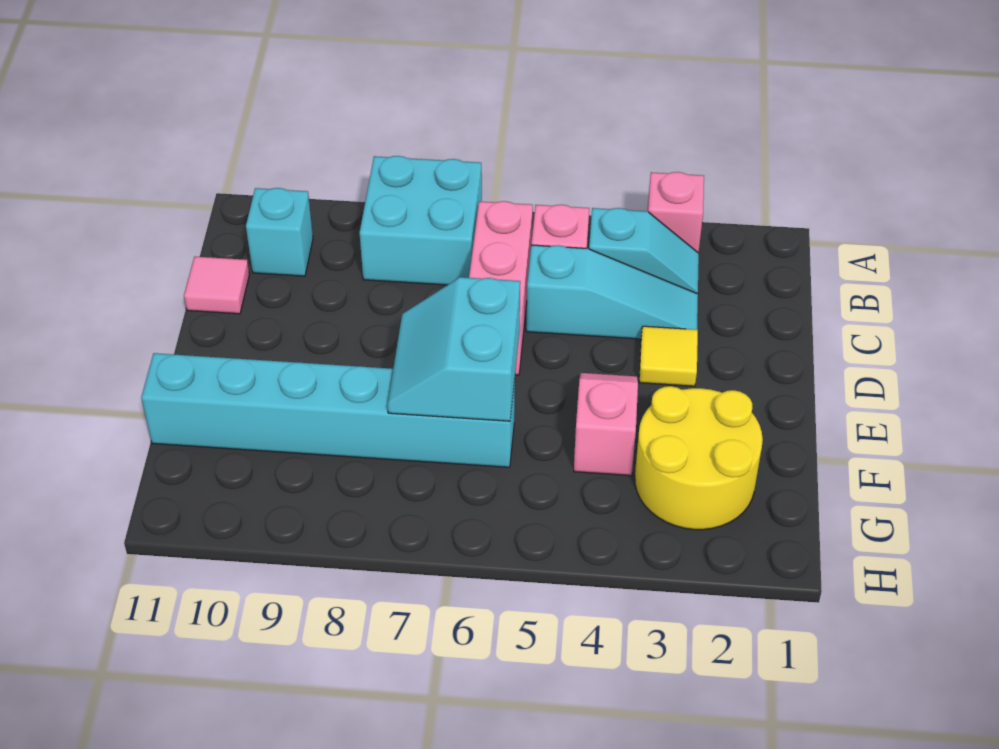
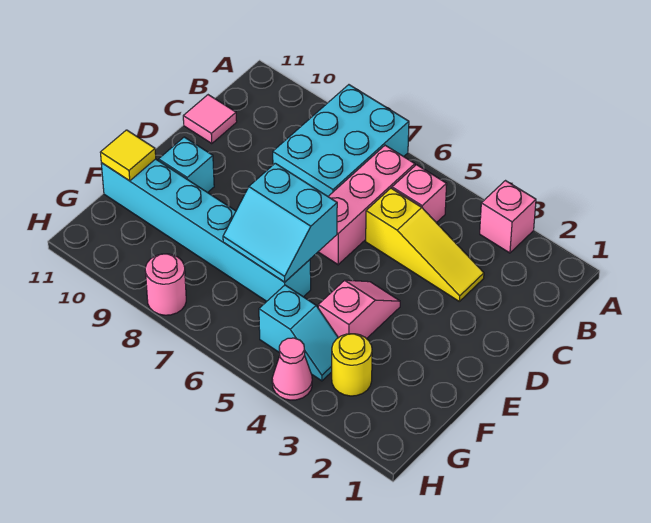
cyan 2x2 brick [360,156,482,285] -> cyan 2x3 brick [273,85,409,196]
cyan 1x2 slope [589,208,699,294] -> cyan 1x2 slope moved to [259,285,338,381]
cyan 1x1 brick [246,188,313,276] -> cyan 1x1 brick moved to [159,137,214,193]
cyan 1x3 slope [526,245,698,339] -> yellow 1x3 slope [366,188,484,301]
yellow 1x1 tile [639,326,698,386] -> yellow 1x1 tile moved to [100,130,156,181]
cyan 2x2 slope [388,277,520,421] -> cyan 2x2 slope turned to [223,163,337,282]
yellow 2x2 round brick [635,386,763,530] -> yellow 1x1 round brick [332,334,372,396]
none -> pink 1x1 cone [272,338,312,400]
none -> pink 1x1 round brick [145,254,186,315]

